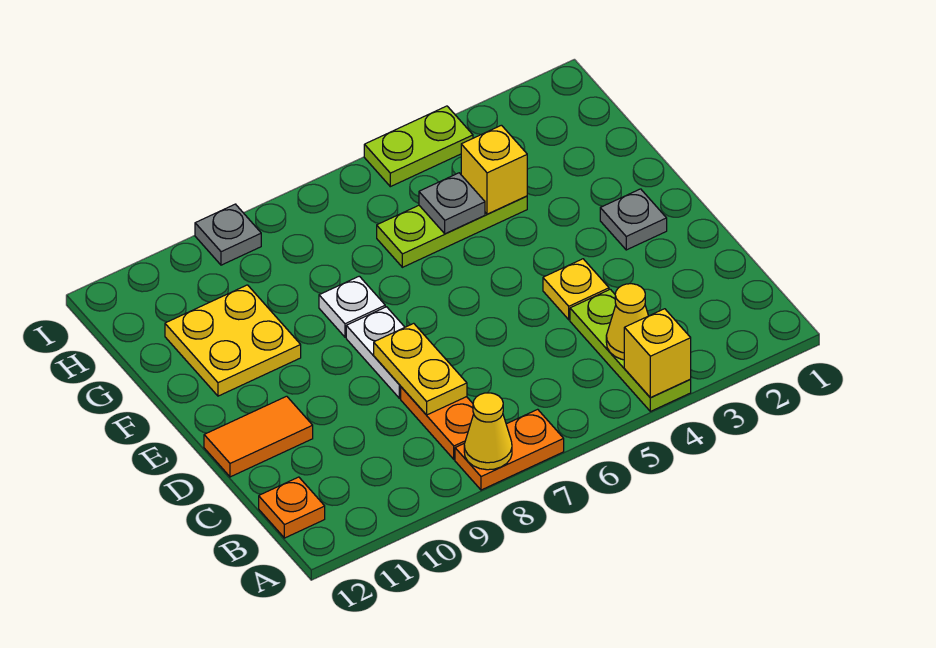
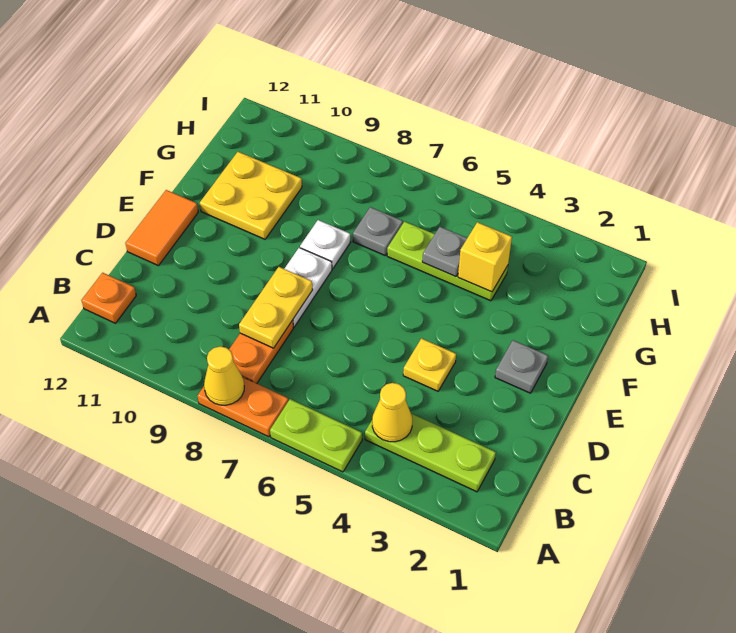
lime 1x3 plate [570,289,691,411] -> lime 1x3 plate turned to [365,414,496,492]
yellow 1x1 brick [624,309,691,398] -> none
orange 1x2 tile [204,396,313,477] -> orange 1x2 tile turned to [125,190,198,266]
lime 1x2 plate [364,106,473,187] -> lime 1x2 plate moved to [270,399,362,472]
grey 1x1 plate [195,204,261,265] -> grey 1x1 plate moved to [353,207,403,256]

